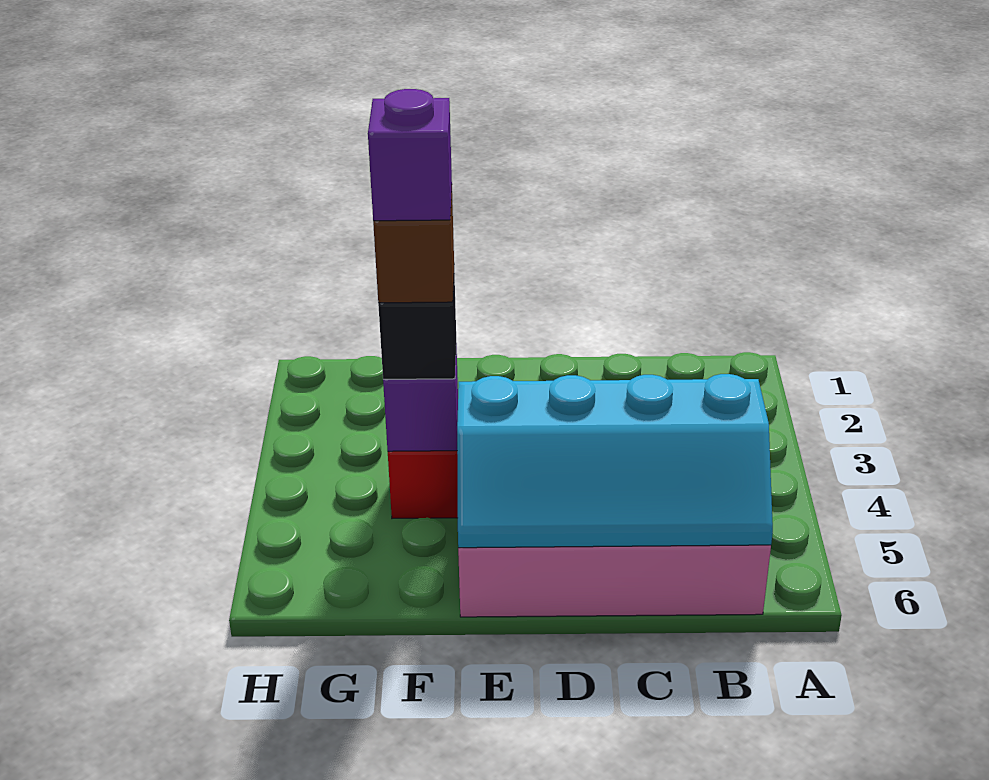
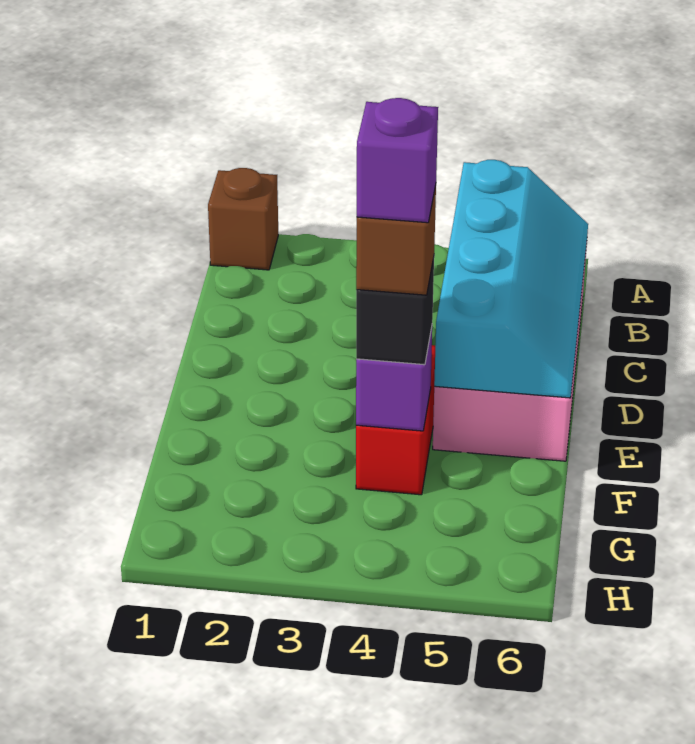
none -> brown 1x1 brick [208,168,278,270]

